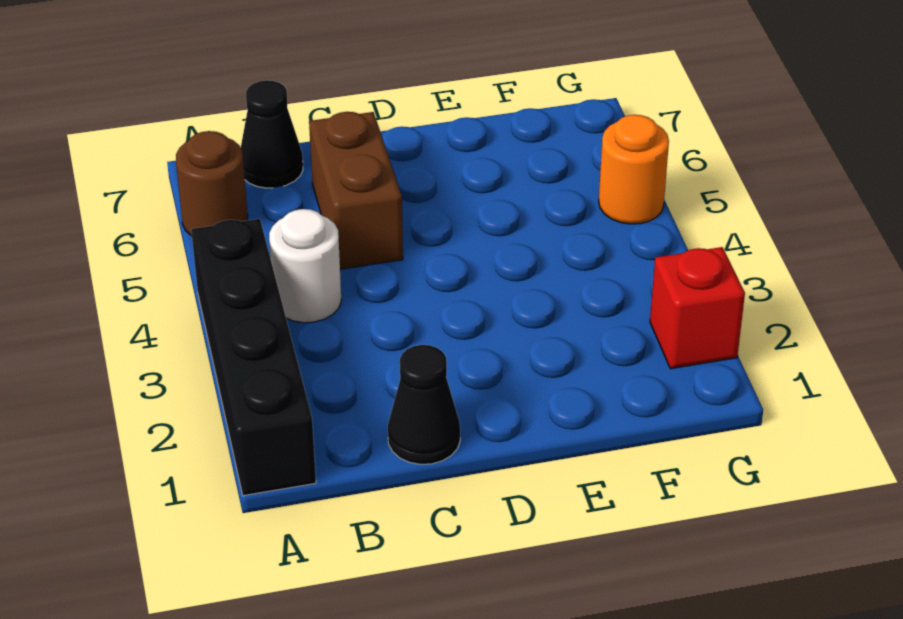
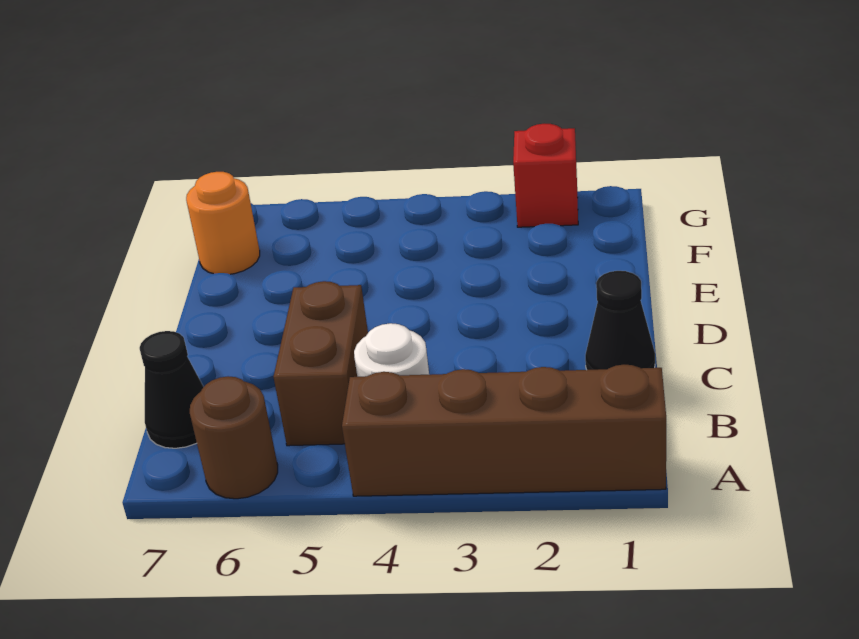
black 1x4 brick [191,219,316,496] -> brown 1x4 brick [342,365,666,496]
brown 1x2 brick [309,112,403,269] -> brown 1x2 brick turned to [274,281,368,446]
orange 1x1 round brick [599,115,669,224] -> orange 1x1 round brick moved to [186,172,260,274]

